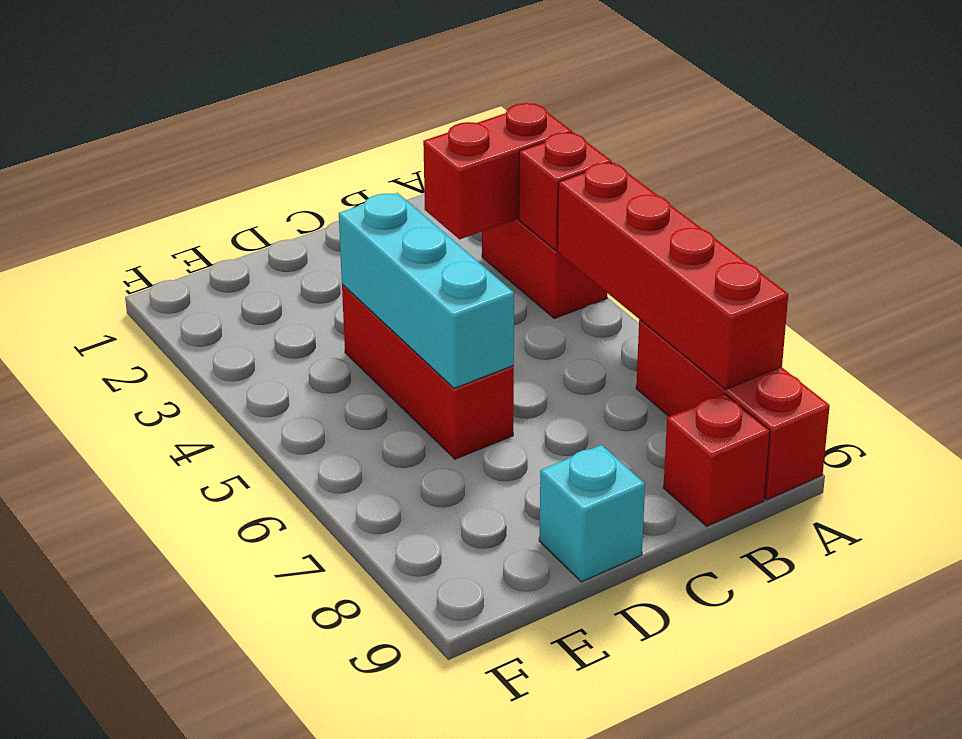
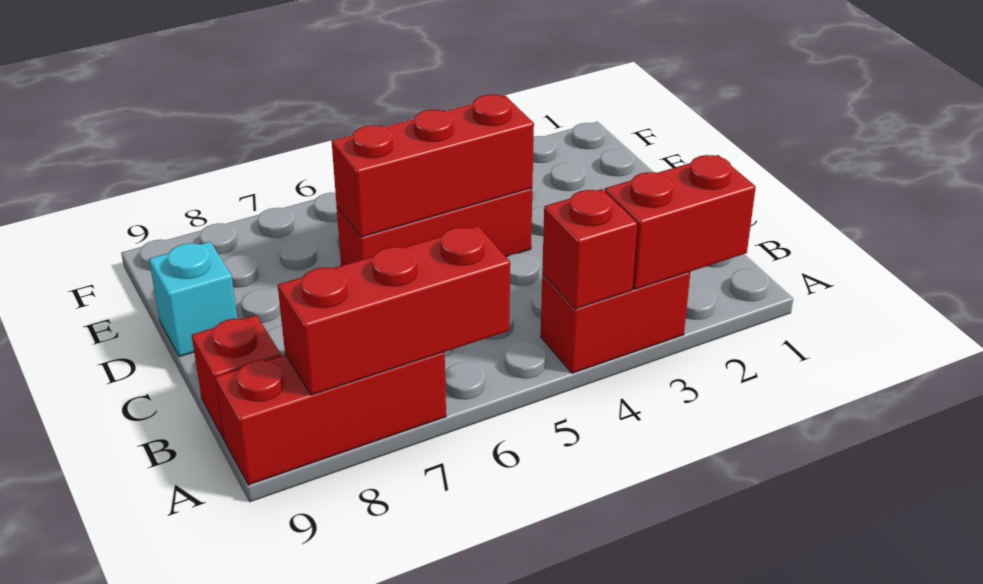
red 1x2 brick [423,103,572,239] -> red 1x2 brick turned to [605,155,756,289]
red 1x4 brick [557,162,788,390] -> red 1x3 brick [278,226,510,395]
cyan 1x3 brick [339,193,514,388] -> red 1x3 brick [332,95,534,237]

